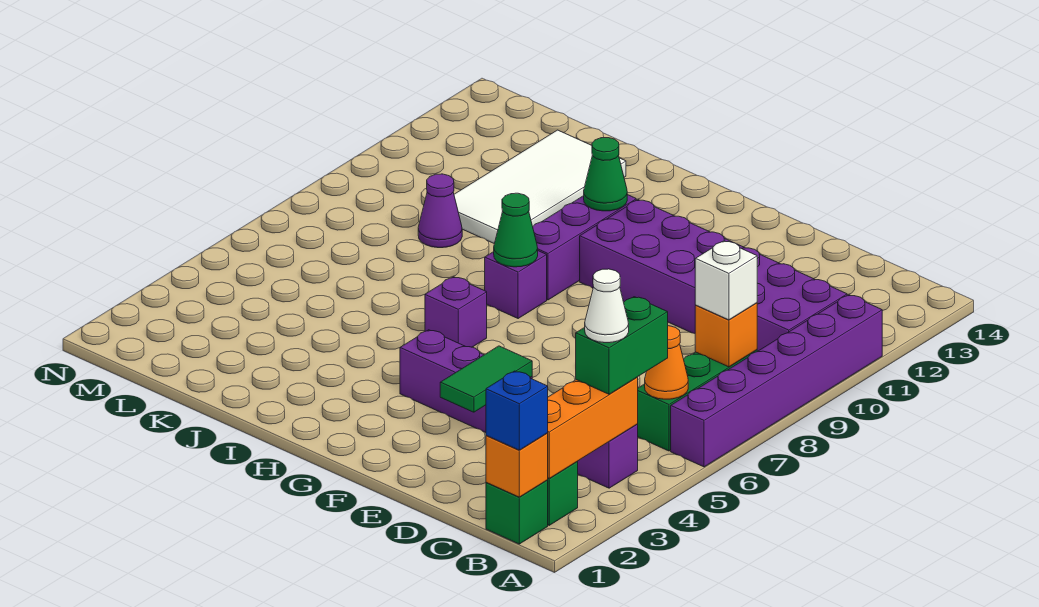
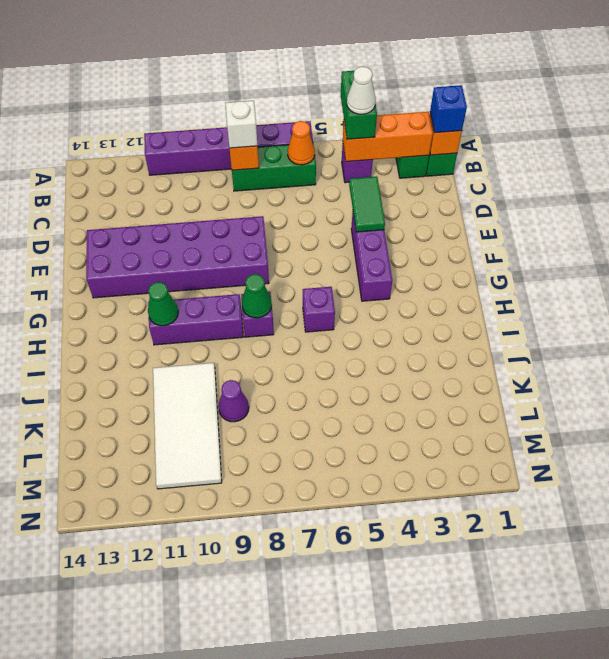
green 1x2 brick [576,297,668,394] -> green 1x2 brick turned to [341,71,377,139]
purple 2x6 brick [580,200,847,351] -> purple 2x6 brick turned to [86,216,269,298]
green 1x2 tile [440,346,532,412] -> green 1x2 tile turned to [349,177,385,232]
white 2x4 tile [454,130,626,244] -> white 2x4 tile turned to [153,363,222,489]

